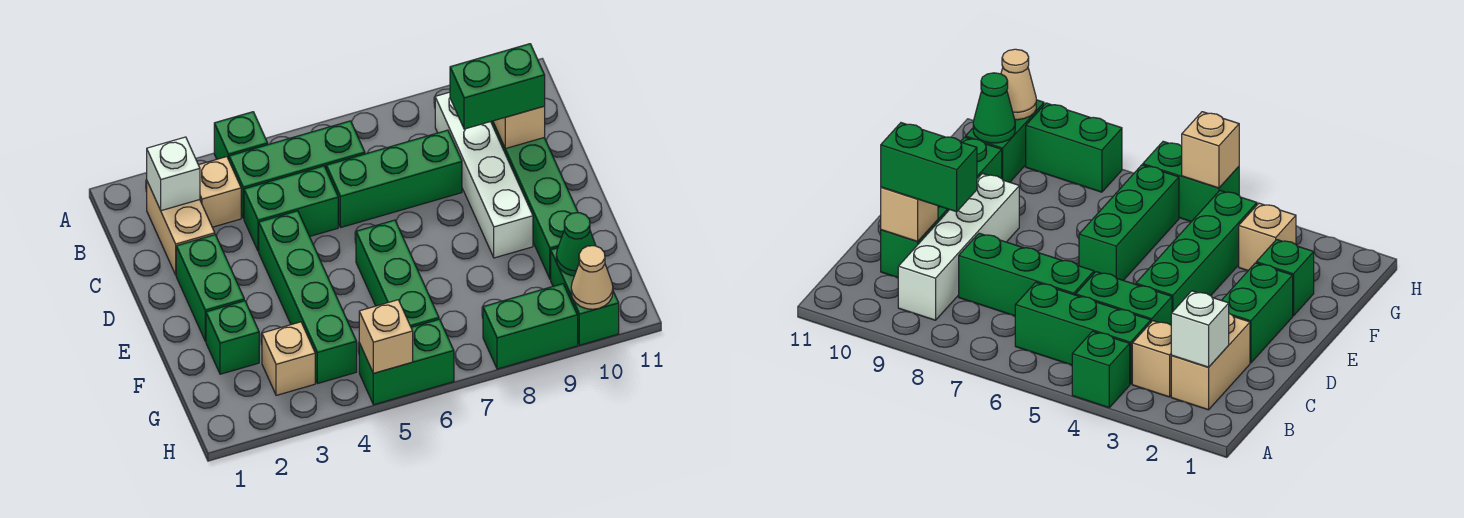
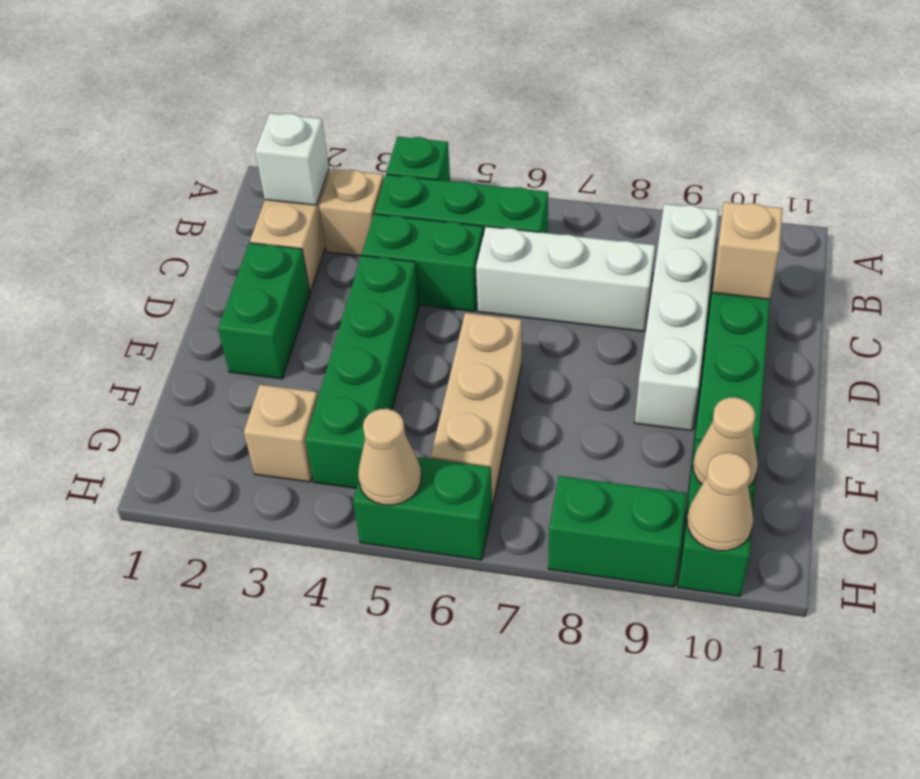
green 1x3 brick [326,130,462,227] -> white 1x3 brick [476,226,655,332]
green 1x2 brick [450,44,545,129] -> none
green 1x3 brick [356,220,439,327] -> tan 1x3 brick [431,313,522,506]
green 1x1 brick [206,301,259,374] -> none
green 1x1 cone [556,213,596,276] -> tan 1x1 cone [693,397,758,487]
tan 1x1 brick [359,300,413,373] -> tan 1x1 cone [358,409,421,505]

